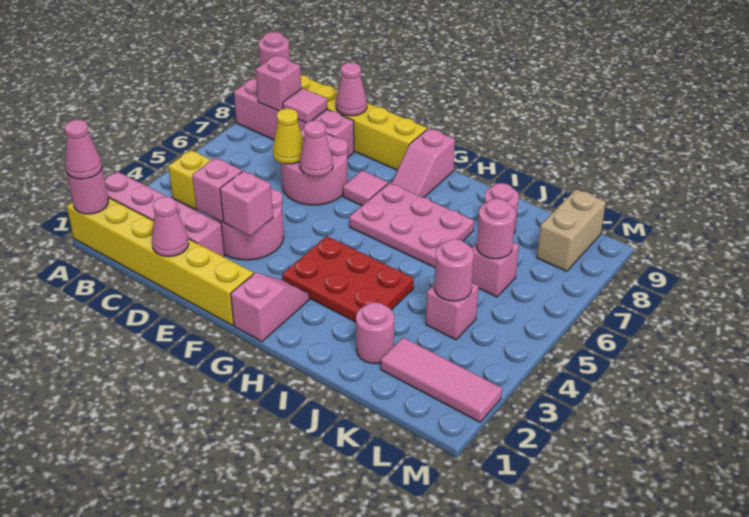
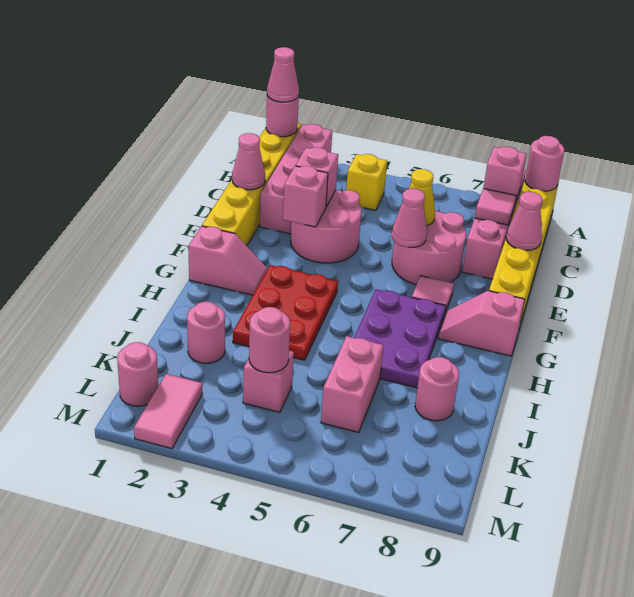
pink 2x3 plate [349,183,474,267] -> purple 2x3 plate [354,289,446,388]
pink 1x3 tile [381,338,502,422] -> pink 1x2 tile [134,374,202,449]
pink 1x1 brick [472,242,519,297] -> pink 1x2 brick [321,336,383,433]
pink 1x1 round brick [476,199,516,259] -> pink 1x1 round brick moved to [117,342,158,406]
tan 1x2 brick [537,189,606,271] -> none

